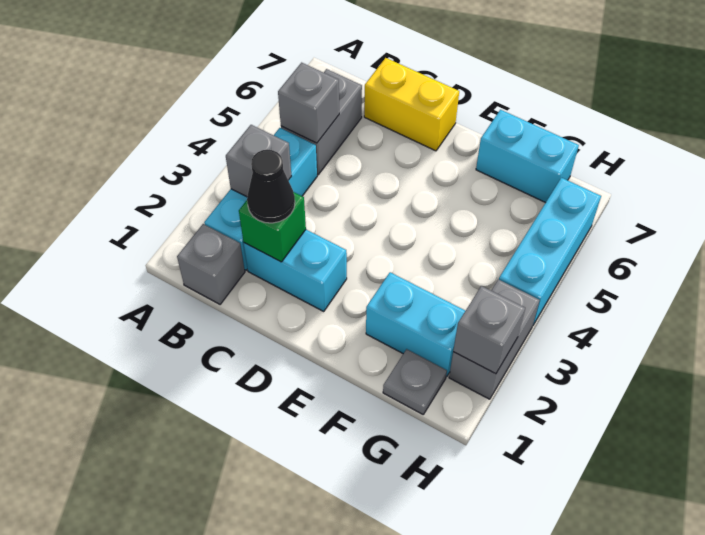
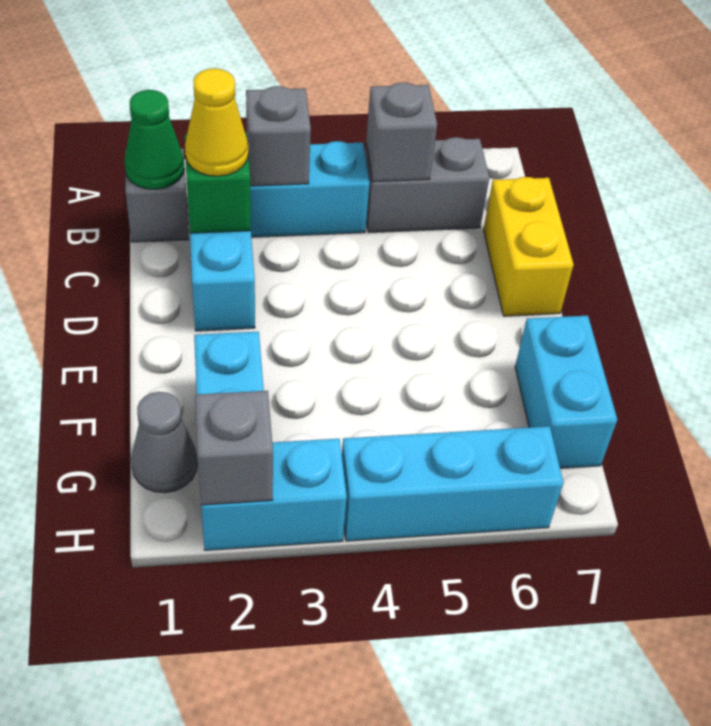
none -> green 1x1 cone [124,90,184,189]
black 1x1 cone [247,150,295,223] -> yellow 1x1 cone [185,68,248,176]
grey 1x1 plate [383,349,447,414] -> grey 1x1 cone [131,392,198,493]
grey 1x2 brick [449,279,540,399] -> cyan 1x2 brick [201,439,347,550]

